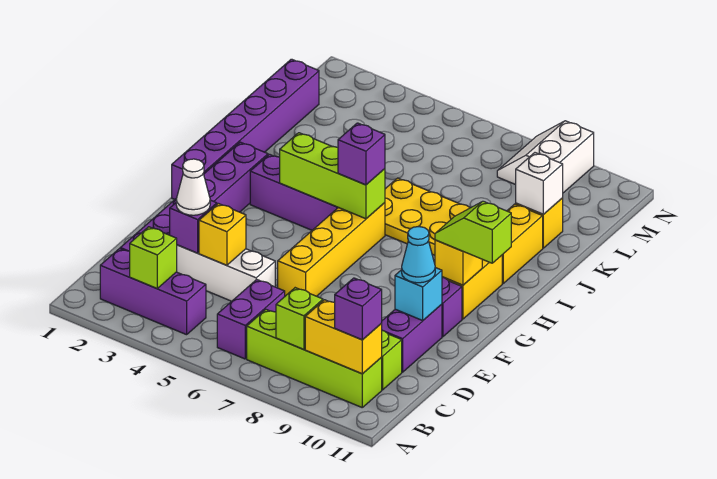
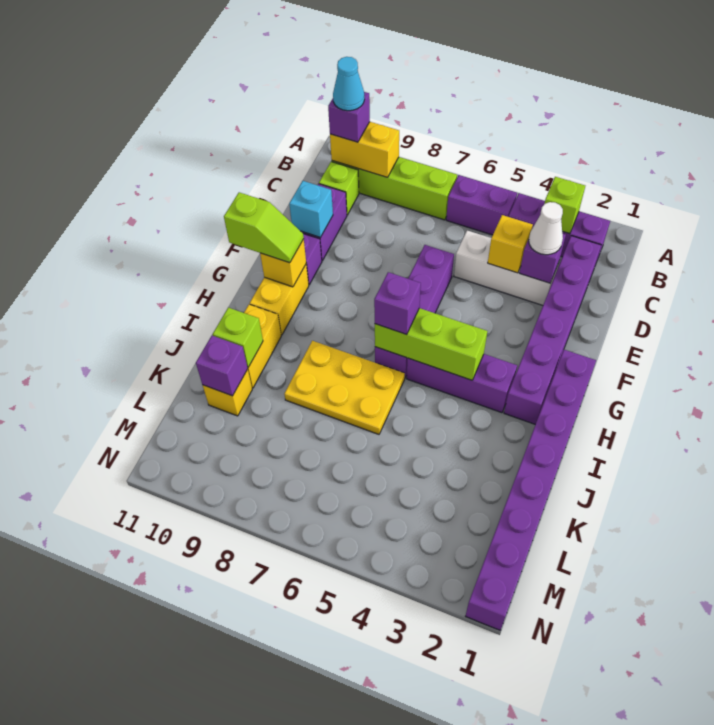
purple 1x2 brick [217,279,285,359] -> purple 1x2 brick turned to [446,175,517,235]
lime 1x1 brick [276,288,323,350] -> lime 1x1 brick moved to [213,308,263,367]
yellow 1x4 brick [278,203,385,296] -> purple 1x4 brick [375,245,454,378]
cyan 1x1 cone [402,227,435,283] -> cyan 1x1 cone moved to [333,57,365,111]
purple 1x6 brick [172,59,319,199] -> purple 1x8 brick [466,350,596,630]
white 1x1 brick [516,153,563,214] -> purple 1x1 brick [196,336,248,396]
white 2x2 slope [497,121,594,193] -> none

